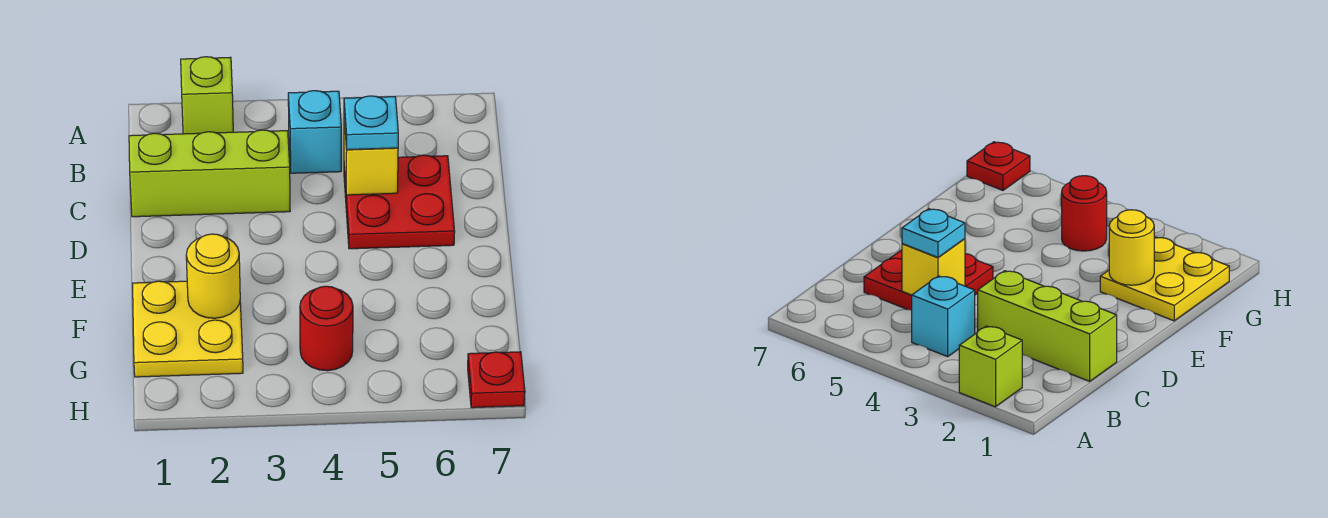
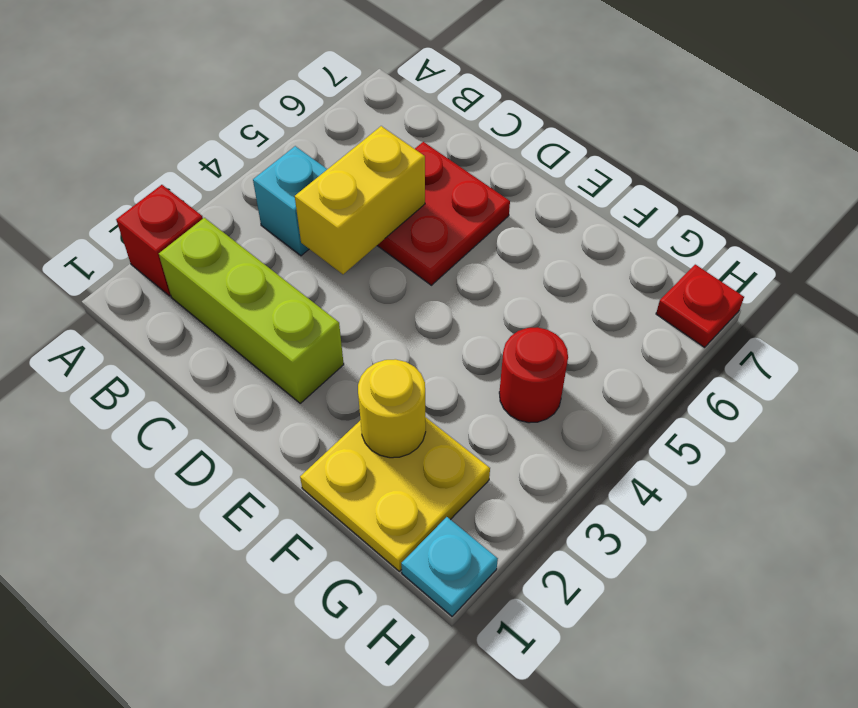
lime 1x1 brick [181,57,233,134] -> red 1x1 brick [116,185,203,296]
lime 1x3 brick [129,130,290,217] -> lime 1x3 brick turned to [159,218,344,403]
yellow 1x1 brick [344,119,398,195] -> yellow 1x2 brick [295,126,425,274]
cyan 1x1 plate [344,96,398,150] -> cyan 1x1 plate moved to [401,517,498,616]

